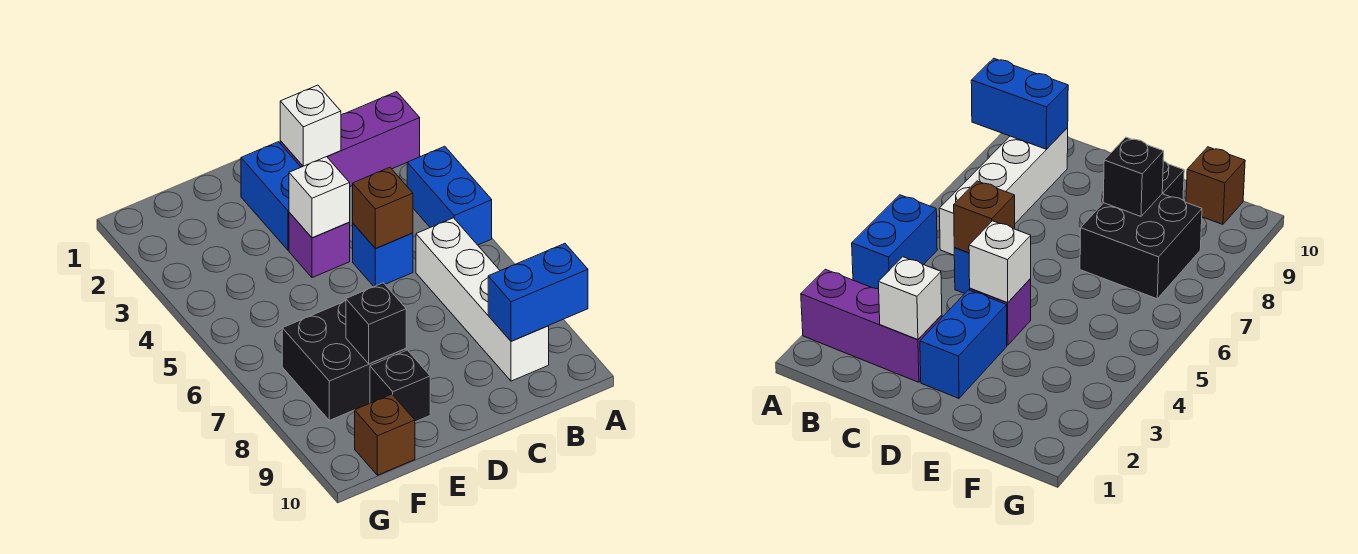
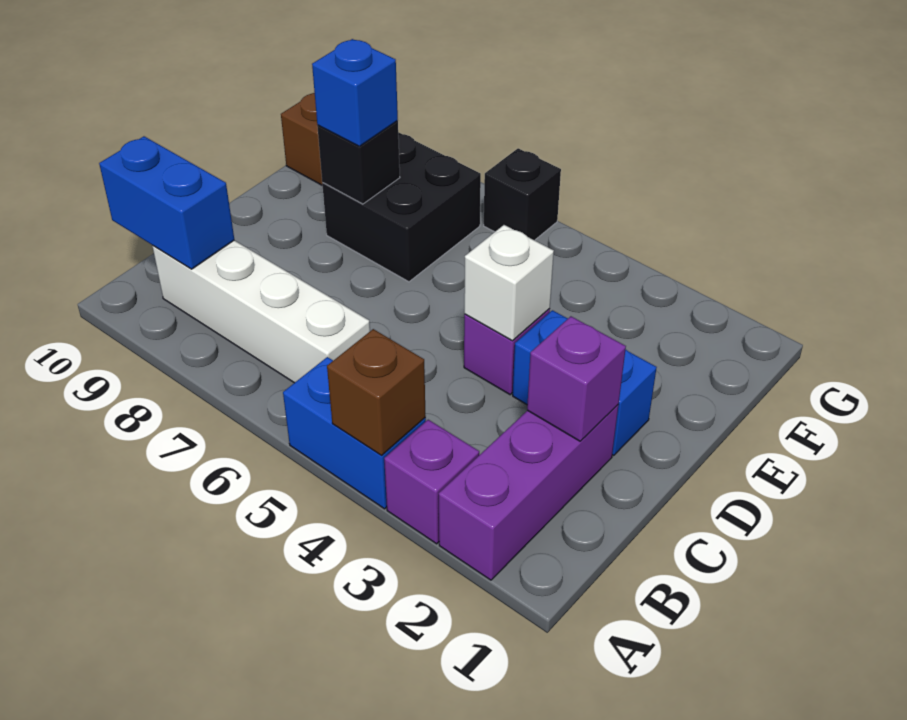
none -> purple 1x1 brick [384,420,479,544]
blue 1x2 brick [488,244,588,341] -> blue 1x2 brick turned to [99,136,234,269]
white 1x1 brick [280,85,341,166] -> purple 1x1 brick [527,316,626,441]
blue 1x1 brick [353,224,413,286] -> blue 1x1 brick moved to [312,39,398,146]
brown 1x1 brick [353,167,413,248] -> brown 1x1 brick moved to [327,329,426,455]
black 1x1 brick [370,350,430,422] -> black 1x1 brick moved to [484,148,561,240]

